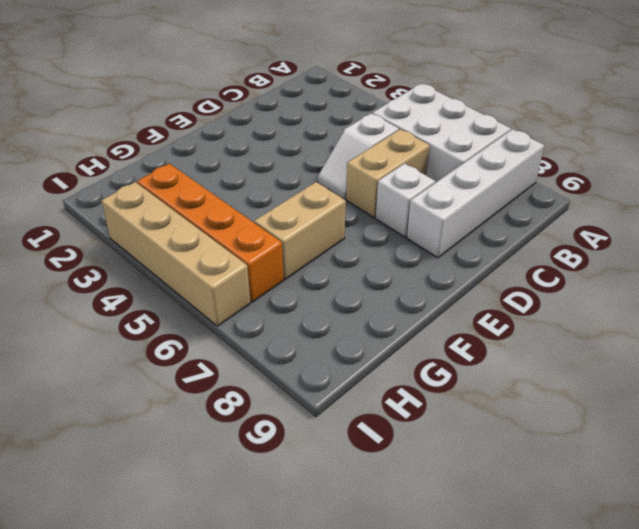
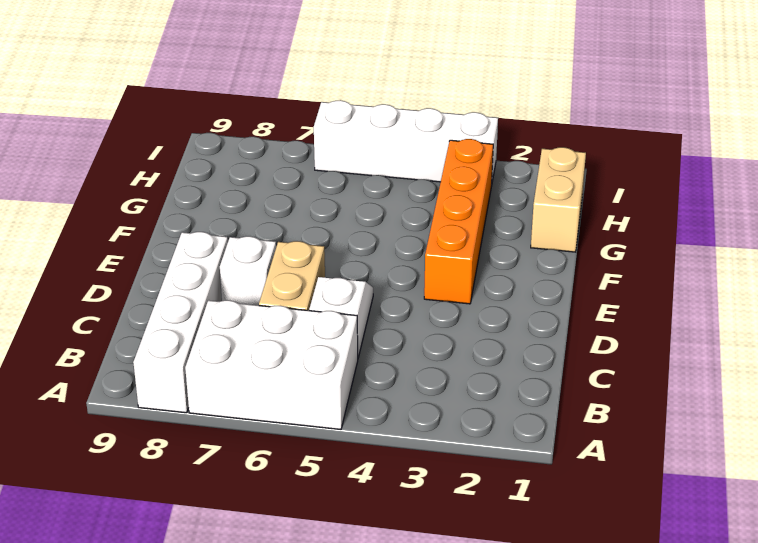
tan 1x2 brick [254,182,346,279] -> tan 1x2 brick moved to [531,147,586,252]
orange 1x4 brick [137,163,284,302] -> orange 1x4 brick turned to [424,139,493,304]
tan 1x4 brick [101,182,250,326] -> white 1x4 brick [314,100,498,186]

